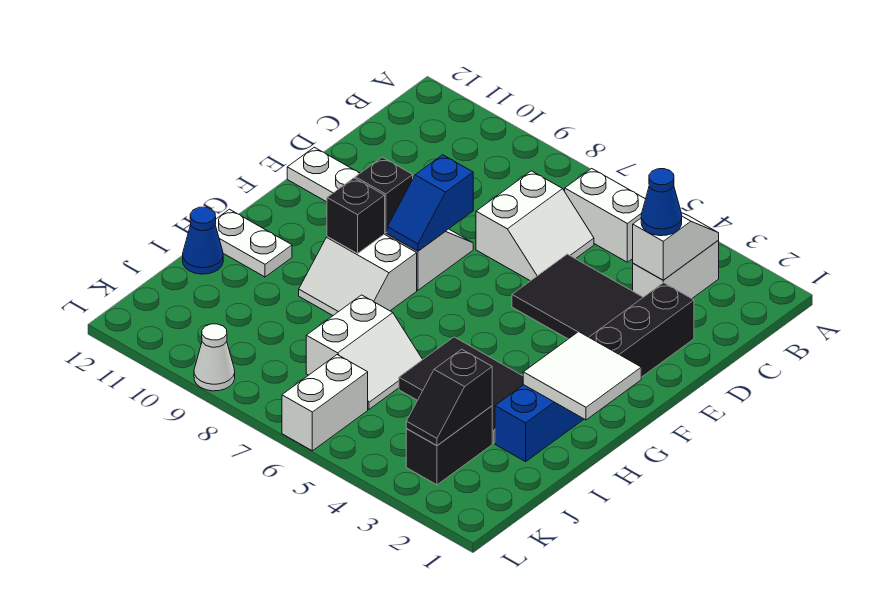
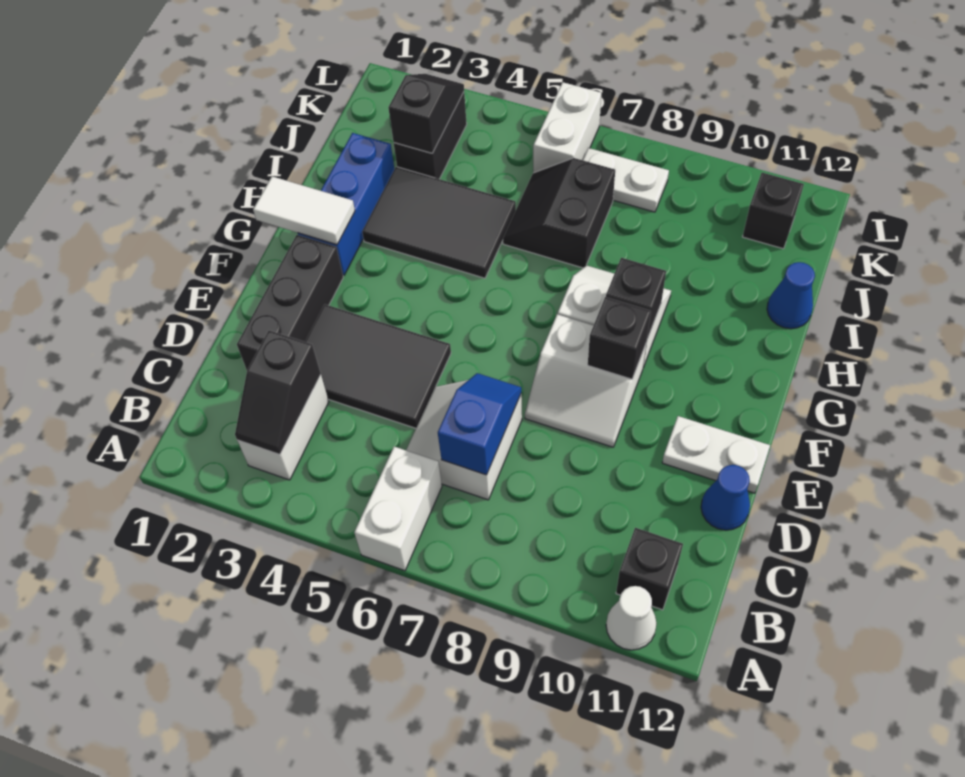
white 1x2 slope [633,213,719,280] -> black 1x2 slope [235,330,321,455]
white 1x2 brick [565,169,645,262] -> white 1x2 brick turned to [354,447,442,571]
none -> black 1x1 brick [616,528,683,610]
blue 1x1 cone [641,169,682,236] -> blue 1x1 cone moved to [701,465,750,530]
blue 1x2 slope [387,155,473,251] -> blue 1x2 slope moved to [438,373,521,475]
white 2x2 tile [523,332,641,420] -> white 1x2 tile [253,176,355,245]
white 1x2 plate [215,209,292,277] -> white 1x2 plate moved to [583,148,669,212]
white 2x2 slope [306,295,423,409] -> black 2x2 slope [503,158,615,268]
none -> black 1x1 brick [743,173,804,249]
white 1x1 cone [194,324,235,391] -> white 1x1 cone moved to [606,586,657,650]

